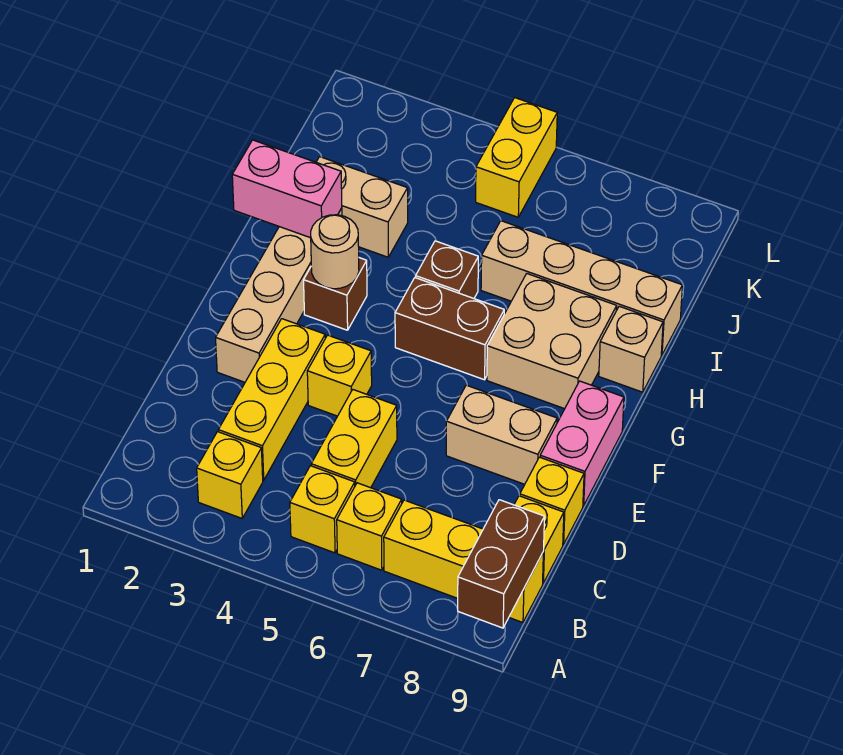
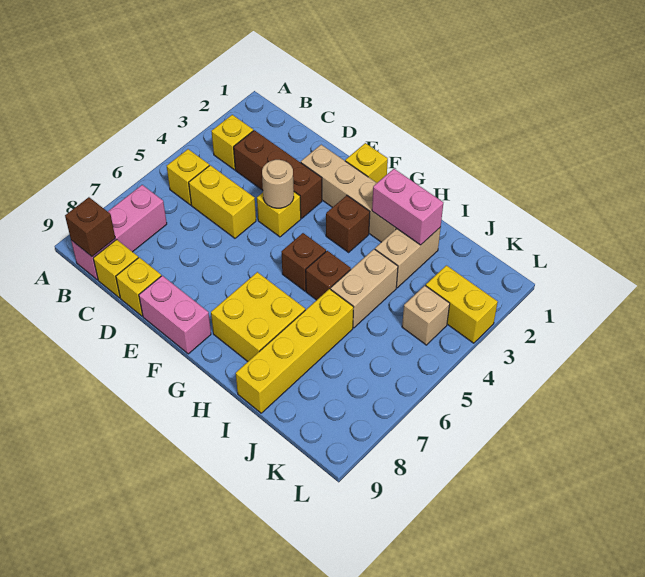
brown 1x2 brick [458,500,544,628] -> brown 1x1 brick [65,197,115,257]
yellow 1x1 brick [337,483,402,570] -> yellow 1x1 brick moved to [345,143,388,183]
yellow 1x3 brick [384,500,543,623] -> pink 1x3 brick [71,185,167,280]
yellow 1x3 brick [218,319,325,480] -> brown 1x3 brick [234,130,322,218]
tan 1x2 brick [446,385,557,484] -> tan 1x2 brick moved to [331,249,398,328]
tan 1x1 round brick [311,215,359,289] -> tan 1x1 round brick moved to [262,160,294,208]
brown 1x2 brick [395,278,504,380] -> brown 1x1 brick [282,233,326,291]
tan 2x2 brick [487,274,617,409] -> yellow 2x2 brick [211,272,305,361]
pink 1x2 brick [232,140,342,238] -> pink 1x2 brick turned to [372,169,443,245]
tan 1x1 brick [599,306,663,392] -> tan 1x1 brick moved to [402,286,450,345]
tan 1x4 brick [481,221,682,355] -> yellow 1x4 brick [236,289,353,413]
yellow 1x2 brick [476,98,557,217] -> yellow 1x2 brick moved to [426,265,498,343]

